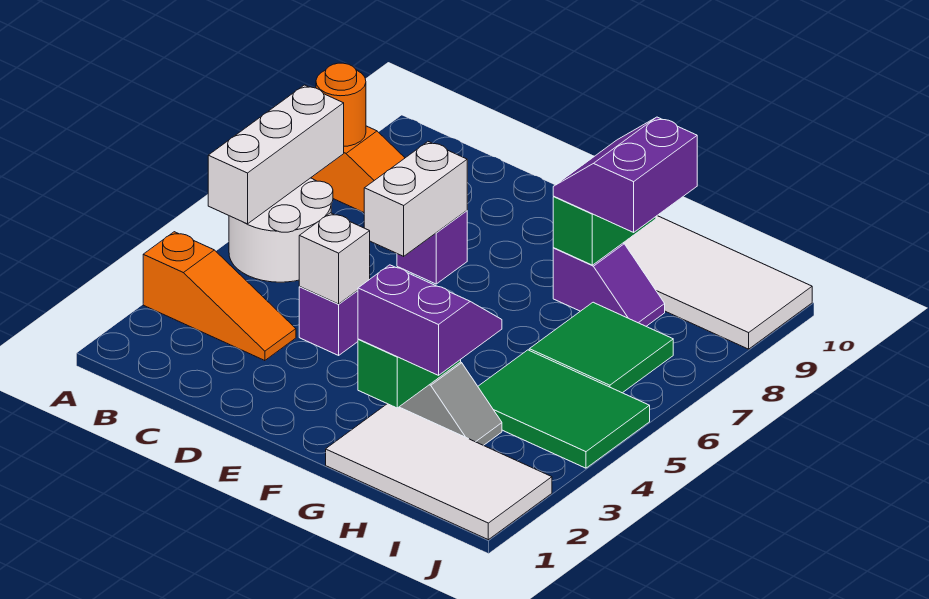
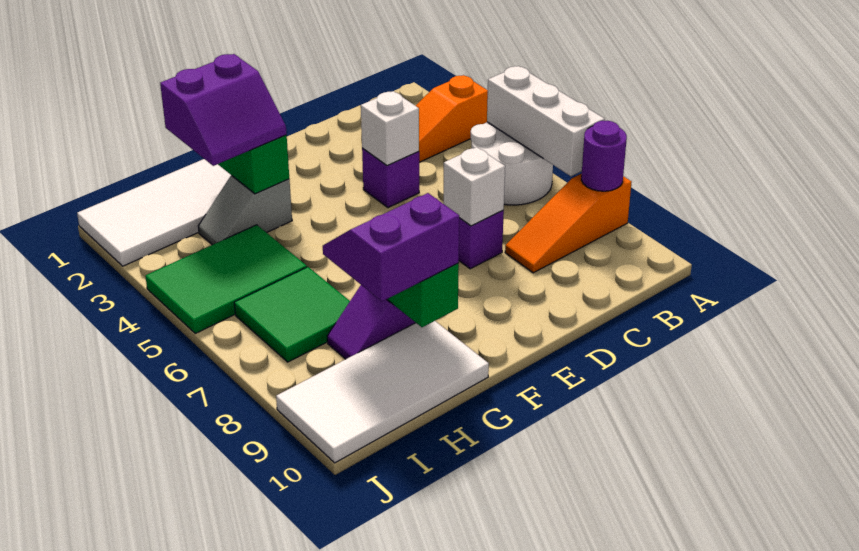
orange 1x1 round brick [316,63,366,146] -> purple 1x1 round brick [581,121,627,191]
white 1x2 brick [364,142,467,256] -> white 1x1 brick [443,147,505,226]
purple 2x2 slope [553,117,697,232] -> purple 2x2 slope turned to [323,193,459,301]

